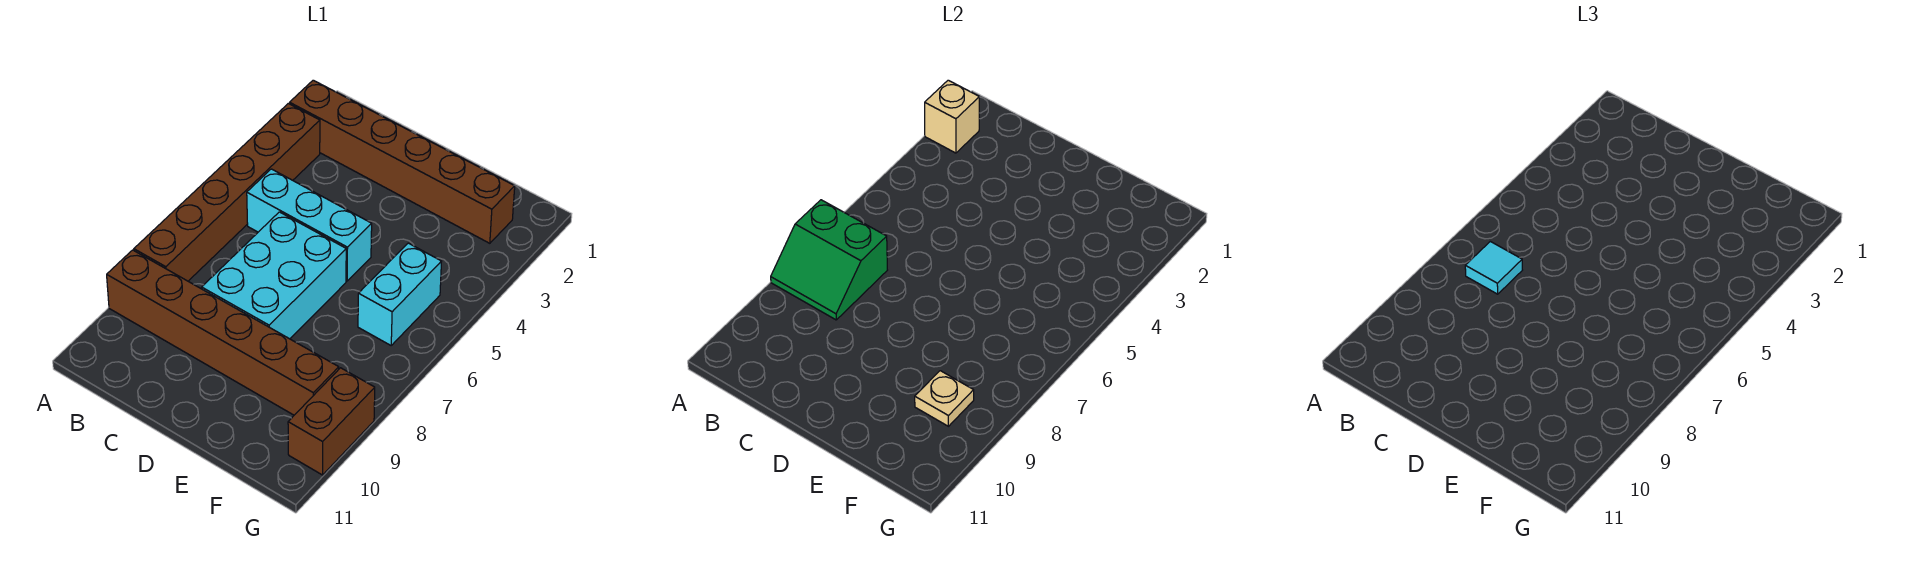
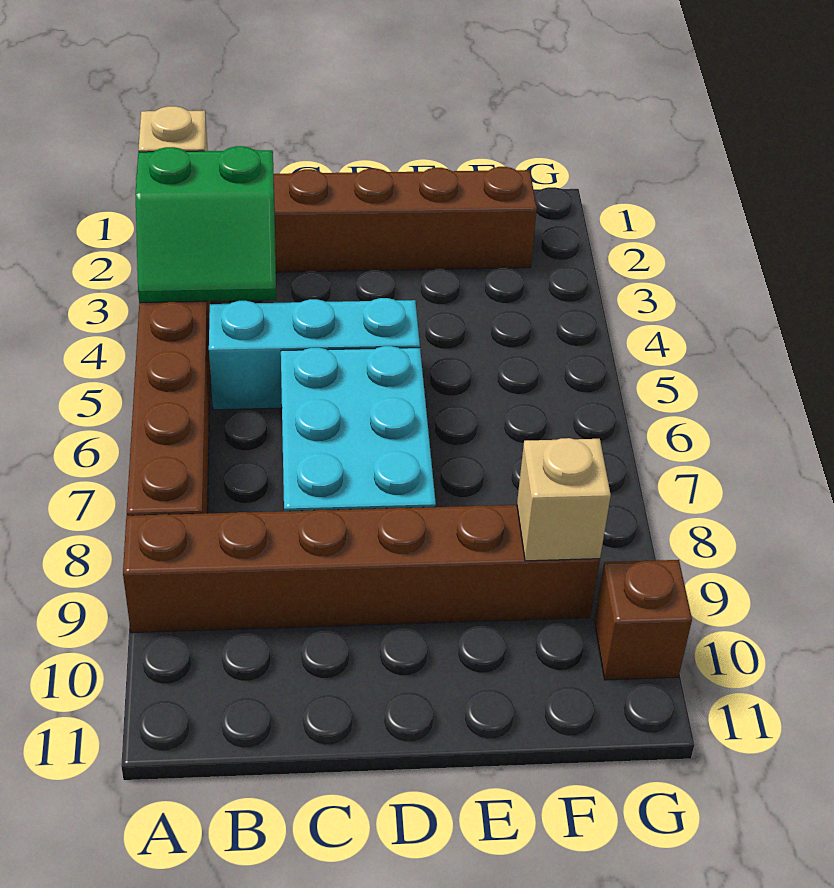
green 2x2 slope [771,200,887,320] -> green 2x2 slope moved to [135,146,276,303]
cyan 1x1 tile [1465,241,1522,294] -> none
cyan 1x2 brick [358,243,442,345] -> none
tan 1x1 plate [915,371,974,426] -> tan 1x1 brick [517,438,611,561]
brown 1x2 brick [288,368,375,475] -> brown 1x1 brick [594,560,692,680]

